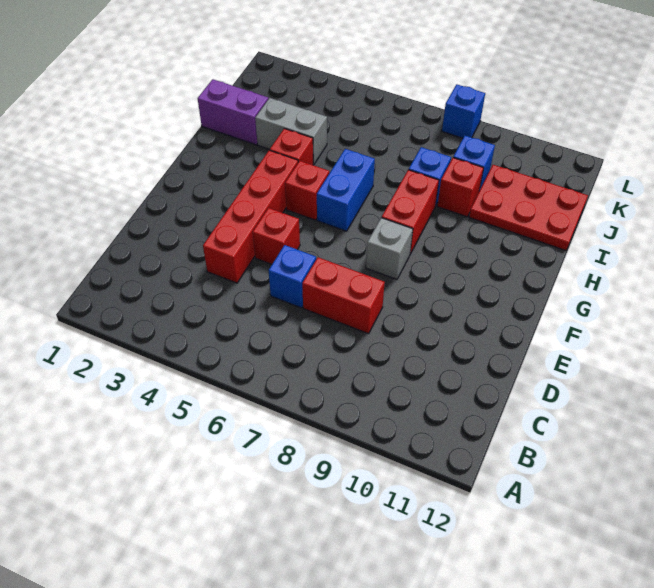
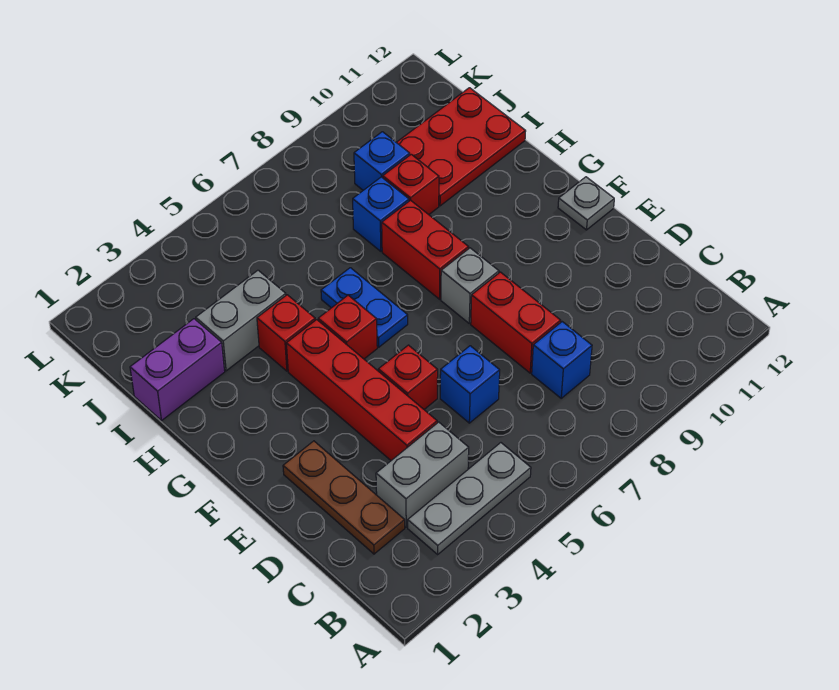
none -> grey 1x3 plate [408,443,531,554]
none -> brown 1x3 plate [283,441,405,554]
none -> grey 1x2 brick [376,422,469,527]
red 1x2 brick [302,257,385,334] -> red 1x2 brick turned to [471,272,561,373]
none -> grey 1x1 plate [558,177,614,230]
blue 1x2 brick [317,149,375,231] -> blue 1x2 plate [321,268,408,347]
blue 1x1 brick [442,84,485,138] -> blue 1x1 brick moved to [532,322,592,398]

